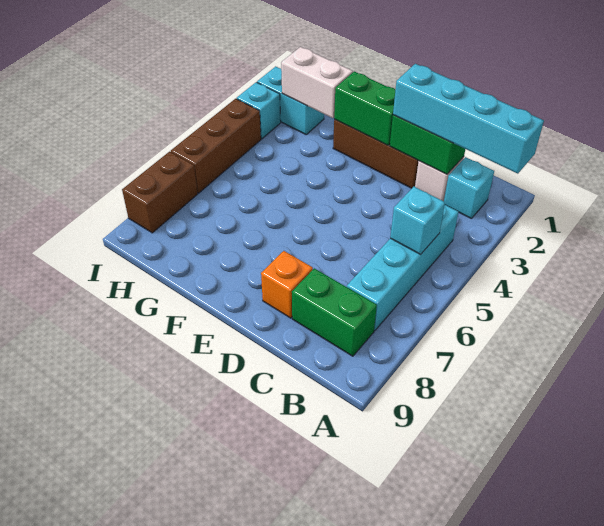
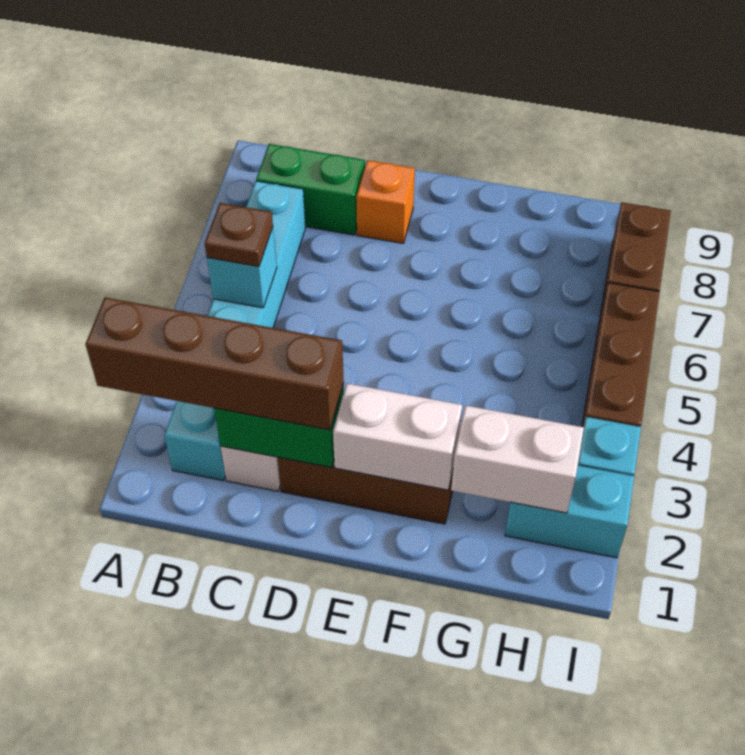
cyan 1x4 brick [393,64,544,174] -> brown 1x4 brick [85,297,344,430]
none -> brown 1x1 plate [205,203,273,267]
green 1x2 brick [334,72,395,145] -> white 1x2 brick [333,383,462,490]

